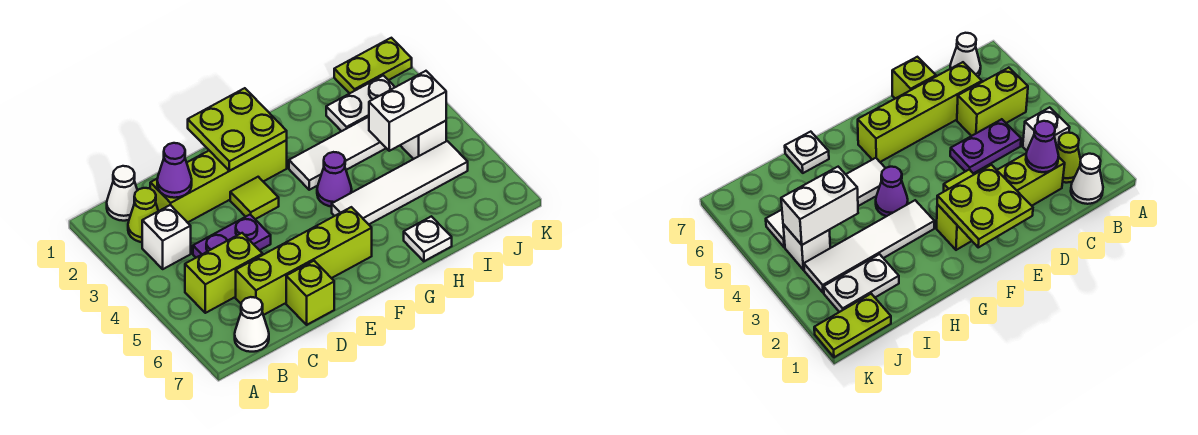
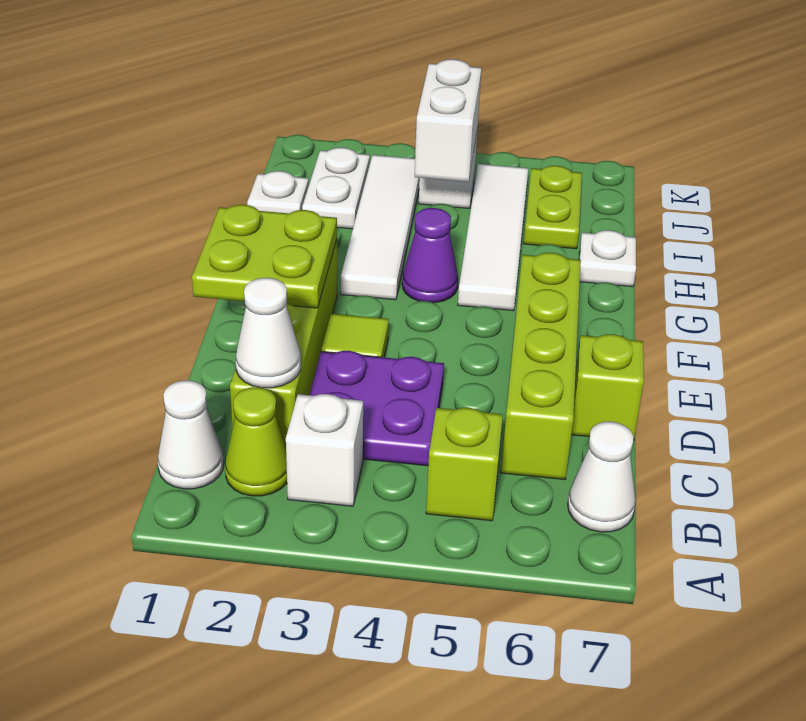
lime 1x2 brick [185,233,263,313] -> lime 1x1 brick [426,408,503,521]
purple 1x1 cone [157,143,192,198] -> white 1x1 cone [236,278,301,388]
purple 1x2 plate [193,215,271,258] -> purple 2x2 plate [310,351,444,466]
none -> white 1x1 plate [247,171,309,213]
lime 1x2 plate [334,38,412,94] -> lime 1x2 plate moved to [524,166,582,249]

